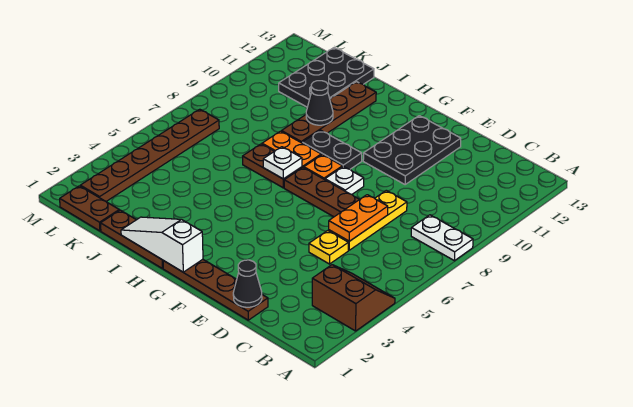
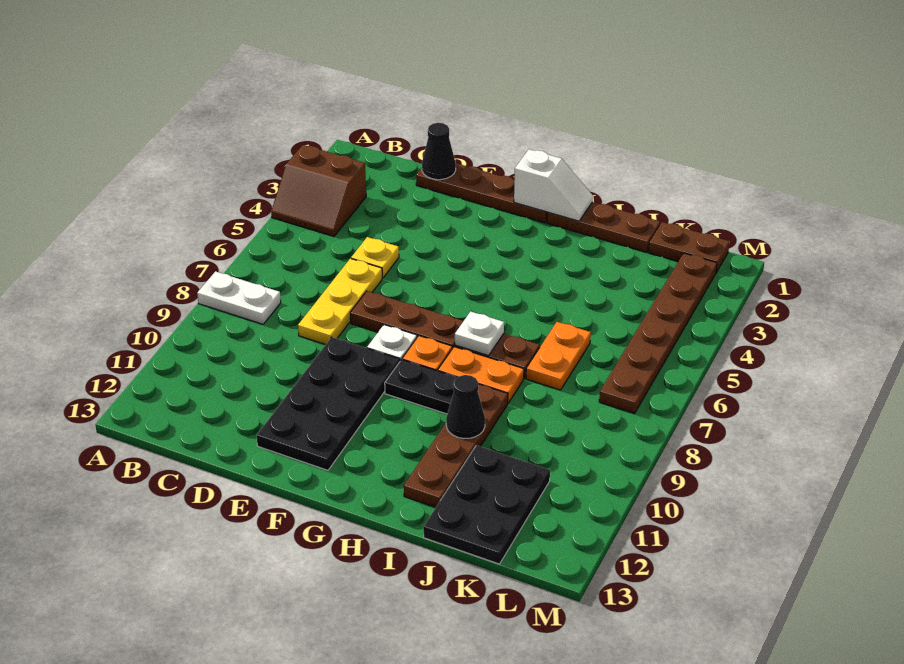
orange 1x2 plate [329,195,388,241] -> orange 1x2 plate moved to [526,322,591,390]
black 2x3 plate [363,116,461,185] -> black 2x4 plate [257,337,400,470]
white 1x3 slope [121,217,203,272] -> white 1x2 slope [514,149,593,221]

